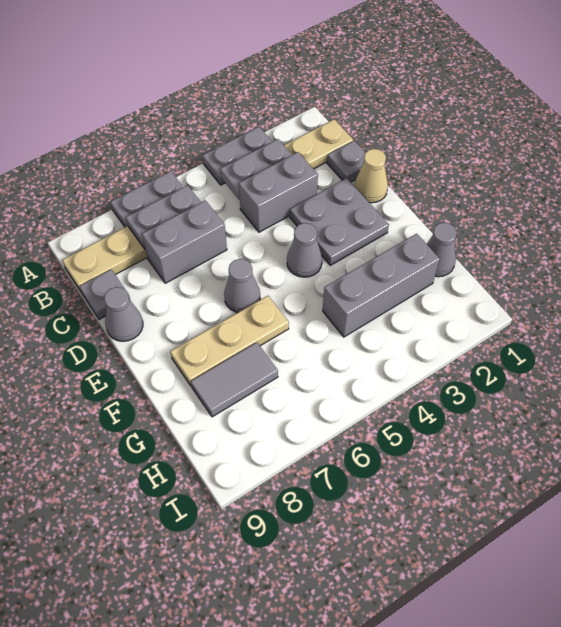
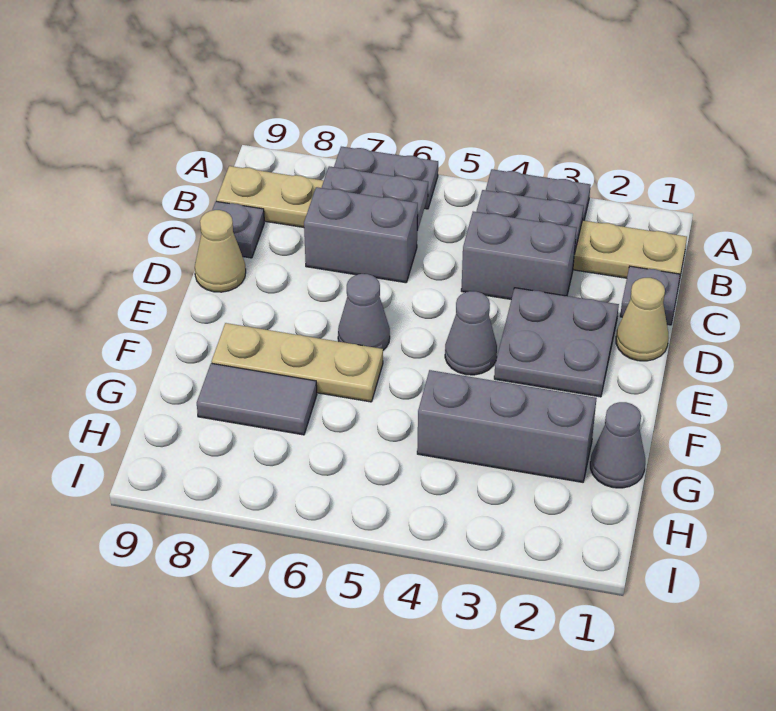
grey 1x1 cone [104,287,143,341] -> tan 1x1 cone [195,210,246,292]

